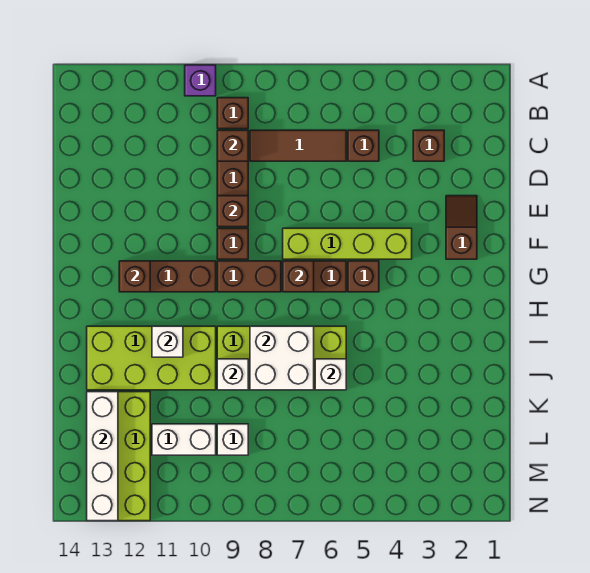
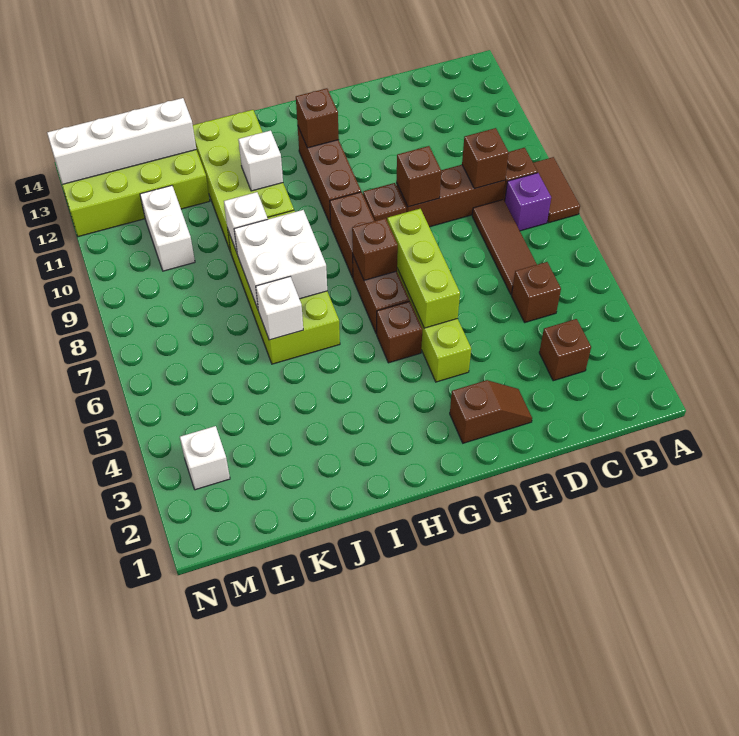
none -> brown 1x2 tile [533,157,580,223]
purple 1x1 brick [185,65,216,96] -> purple 1x1 brick moved to [505,173,551,231]
none -> lime 1x3 brick [387,209,460,328]
white 1x1 brick [217,424,248,455] -> white 1x1 brick moved to [180,426,230,490]

